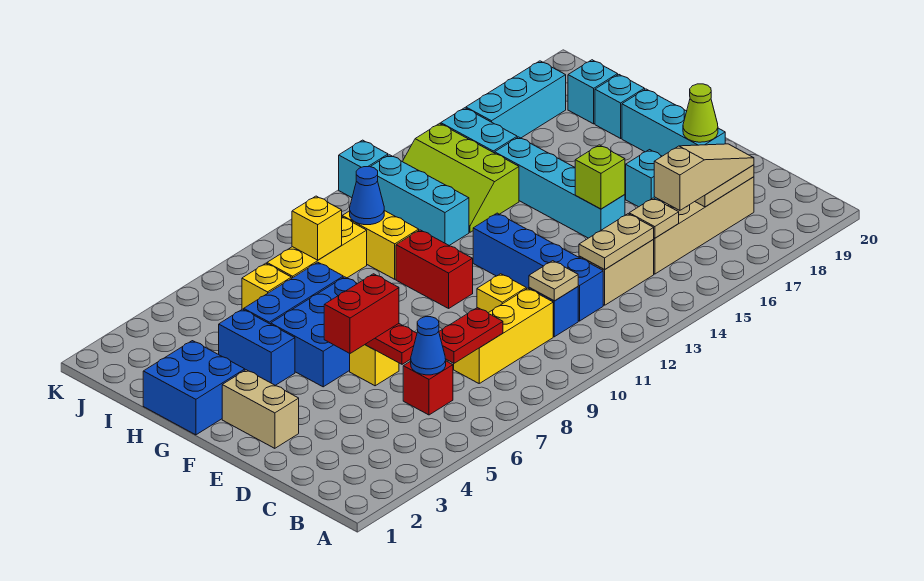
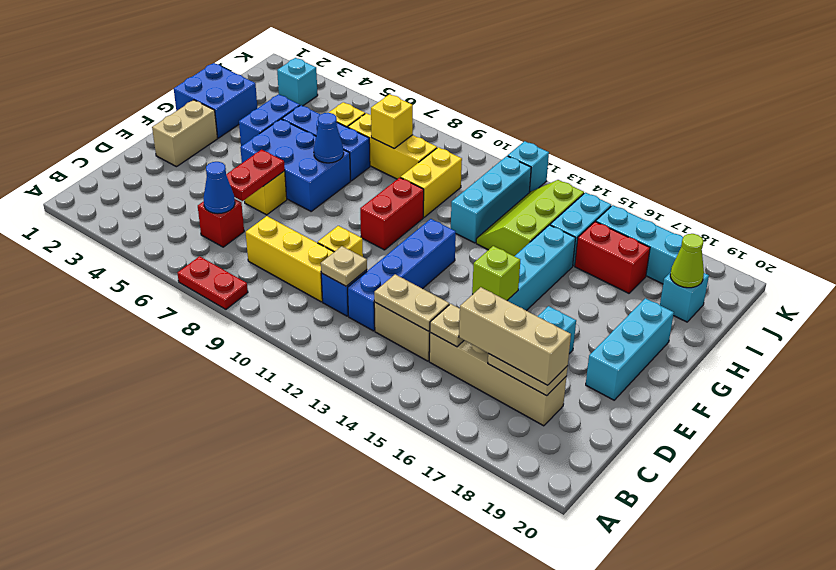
red 1x2 plate [439,308,503,363] -> red 1x2 plate moved to [177,256,248,309]
tan 1x3 slope [654,144,754,210] -> tan 1x3 brick [459,287,571,385]
red 1x2 brick [324,274,399,353] -> red 1x2 brick moved to [575,222,650,293]
lime 1x1 cone [683,84,718,142] -> lime 1x1 cone moved to [670,234,704,288]
cyan 1x1 brick [595,75,645,138] -> cyan 1x1 brick moved to [277,58,318,106]
blue 1x1 cone [350,166,384,225] -> blue 1x1 cone moved to [314,113,344,163]

